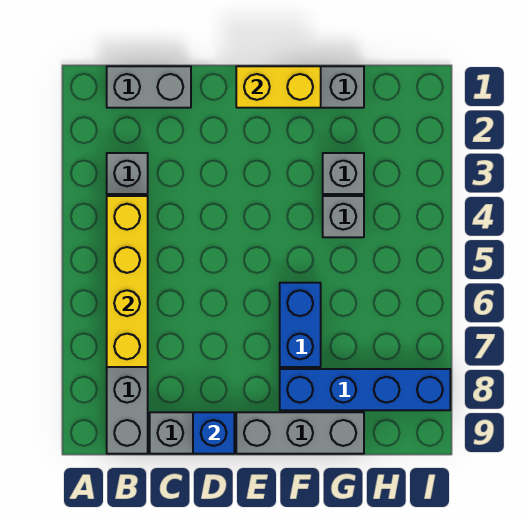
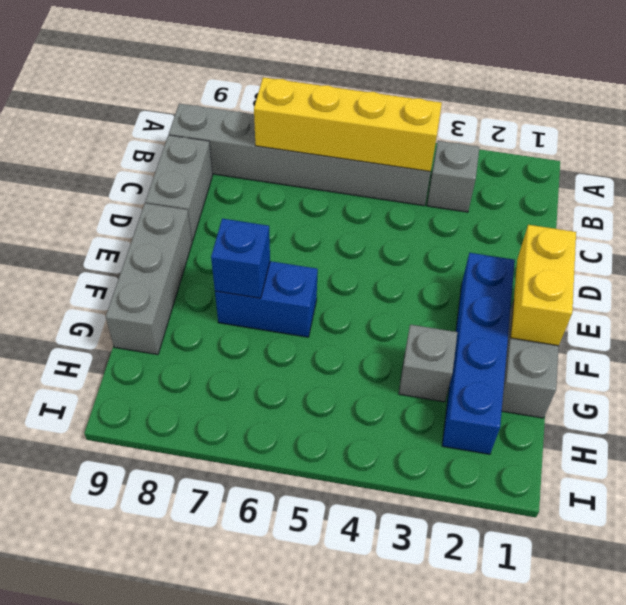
grey 1x2 brick [107,66,191,108] -> none
blue 1x1 brick [193,412,234,454] -> blue 1x1 brick moved to [211,219,270,298]
blue 1x4 brick [280,369,450,410] -> blue 1x4 brick moved to [442,253,515,454]
grey 1x1 brick [323,196,364,237] -> none

